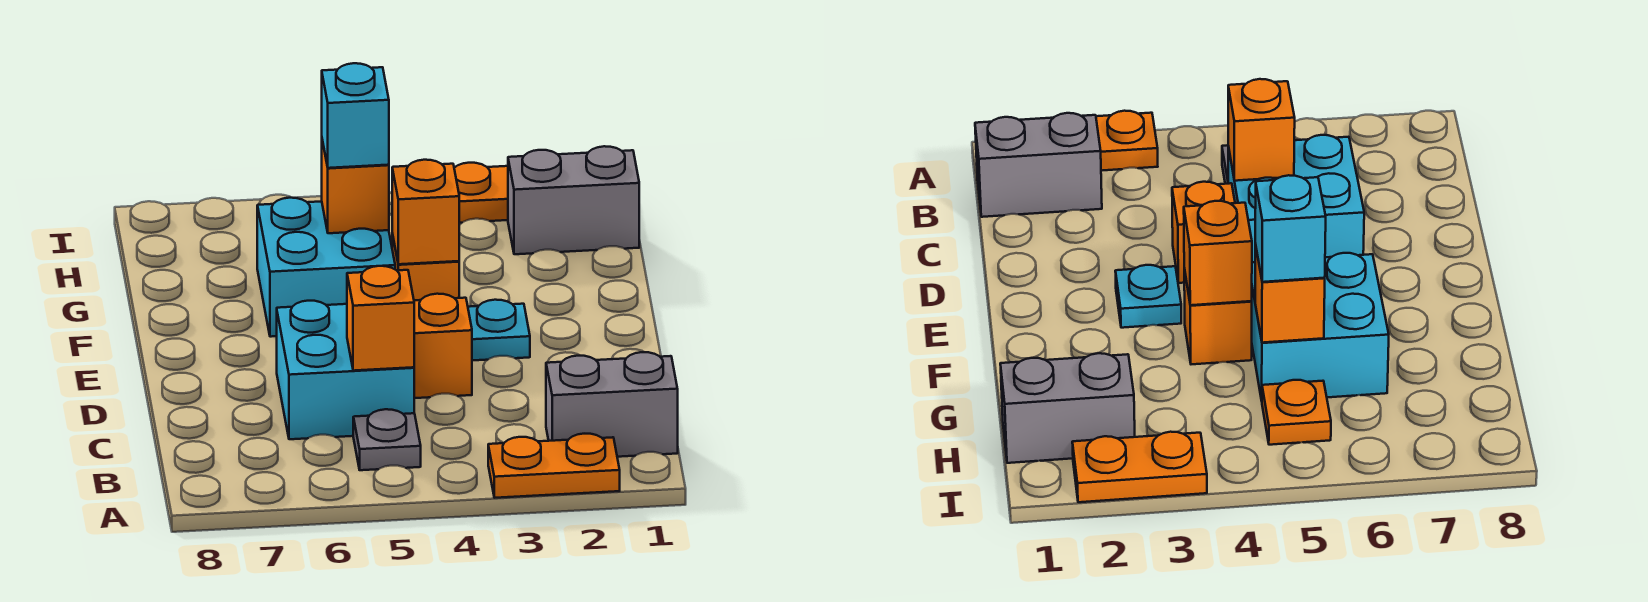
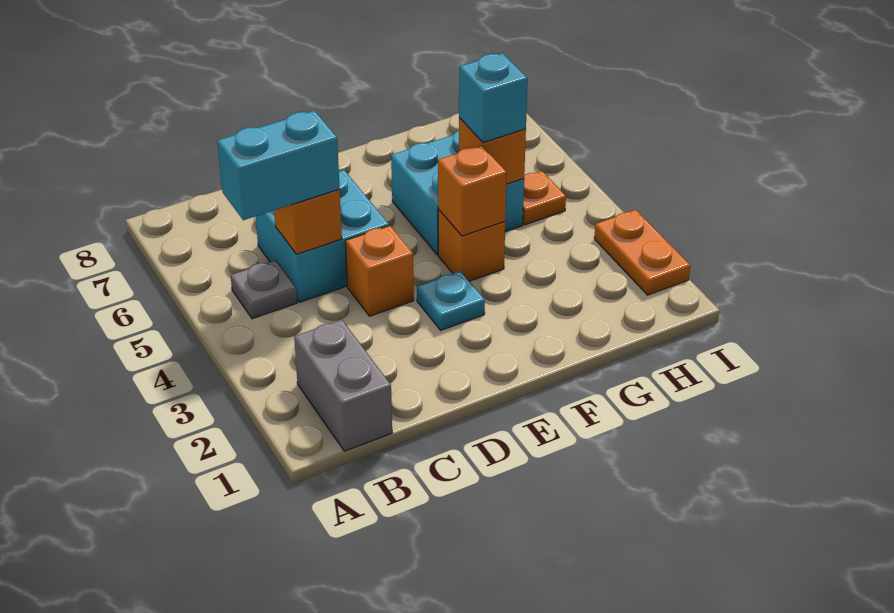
orange 1x2 plate [488,434,620,498] -> none
none -> cyan 1x2 brick [217,111,340,220]
grey 1x2 brick [508,146,639,254] -> none

